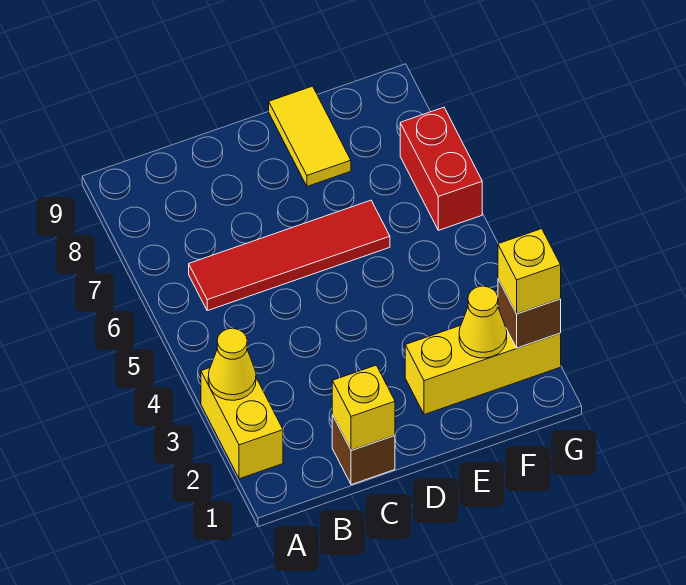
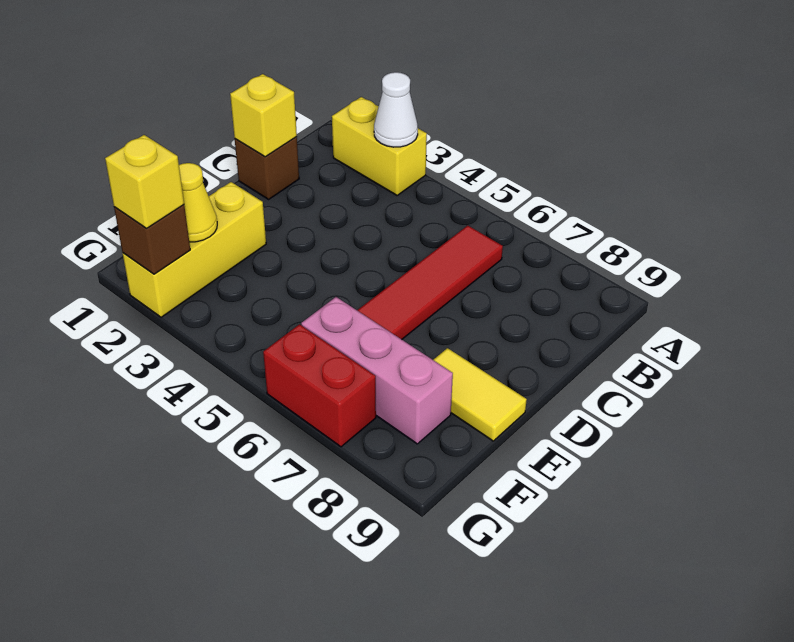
yellow 1x1 cone [208,329,256,400] -> white 1x1 cone [374,72,418,147]
none -> pink 1x3 brick [301,297,453,444]

